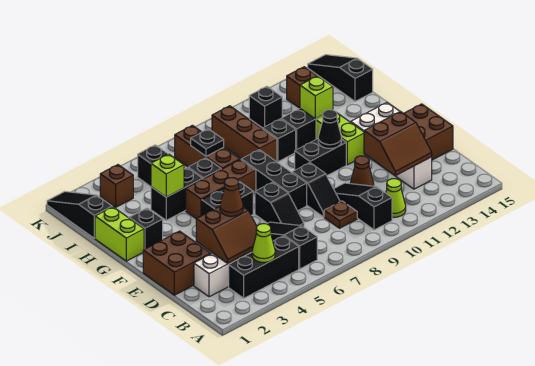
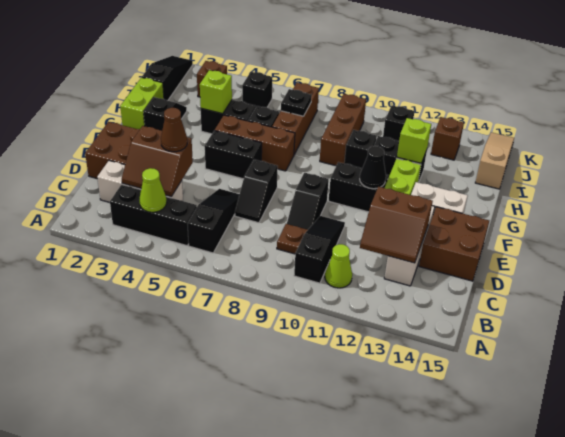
brown 1x1 cone [350,156,374,186] -> none
black 1x3 brick [241,150,307,211] -> none
black 1x3 slope [308,55,373,101] -> tan 1x3 slope [475,132,514,189]

